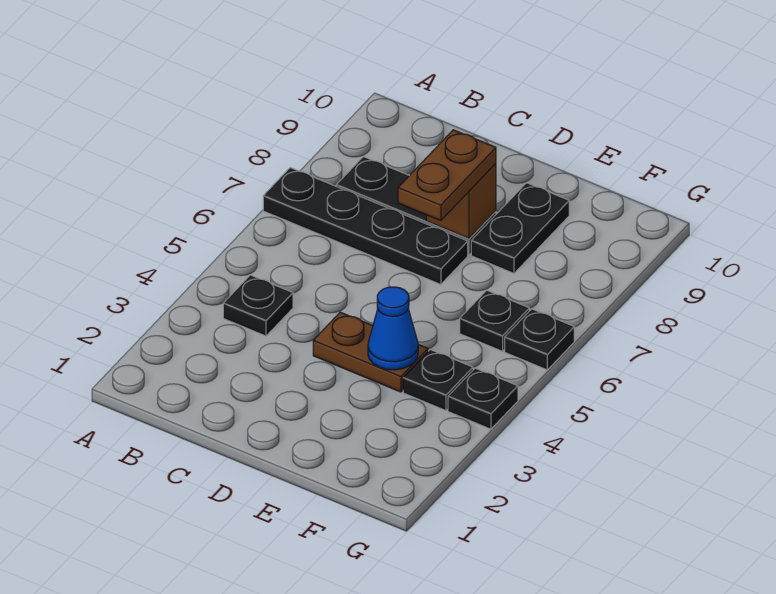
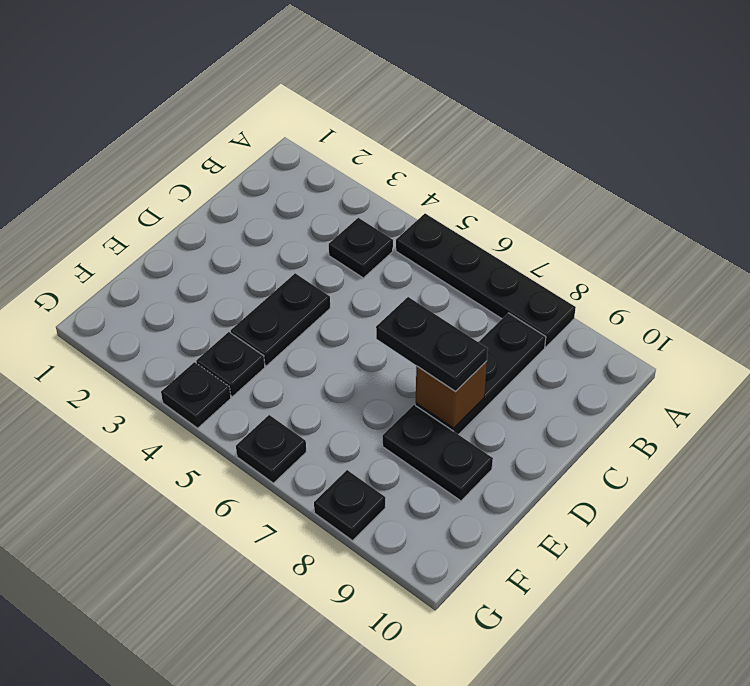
black 1x4 plate [263,168,468,285] -> black 1x4 plate turned to [396,214,576,347]
brown 1x2 plate [313,312,428,392] -> black 1x2 plate [231,273,330,366]
brown 1x2 plate [398,130,496,221] -> black 1x2 plate [376,297,488,391]
blue 1x1 cone [368,287,418,370] -> none
black 1x1 plate [460,290,529,351] -> black 1x1 plate moved to [314,470,385,541]

